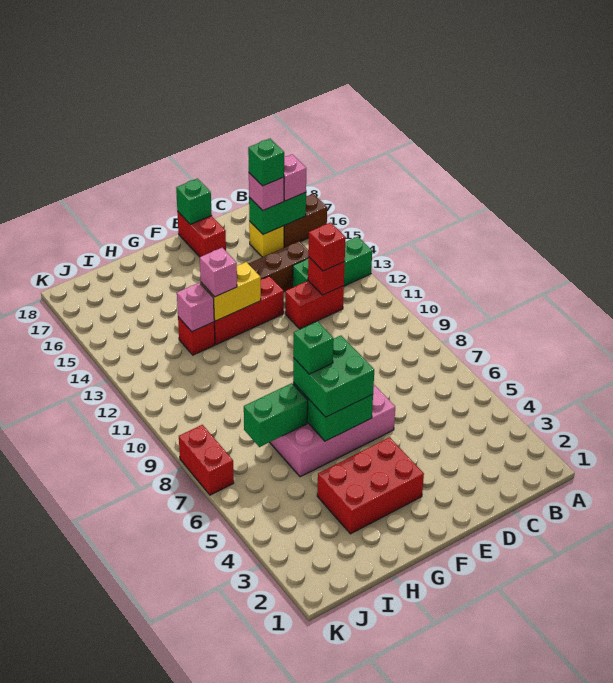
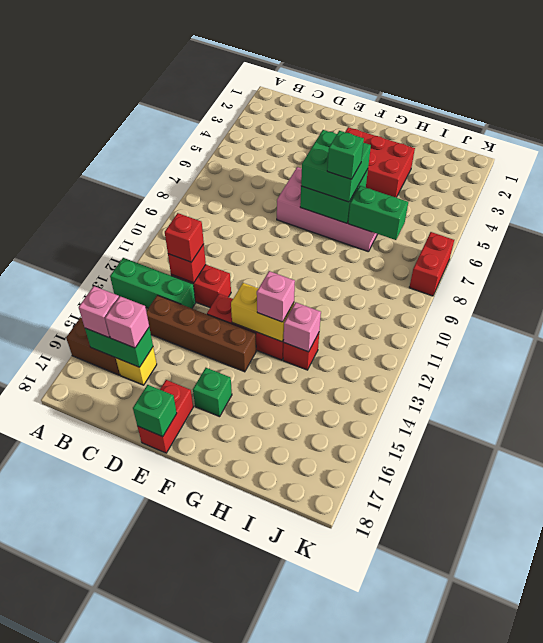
green 1x1 brick [248,139,284,186] -> green 1x1 brick moved to [193,368,232,417]

